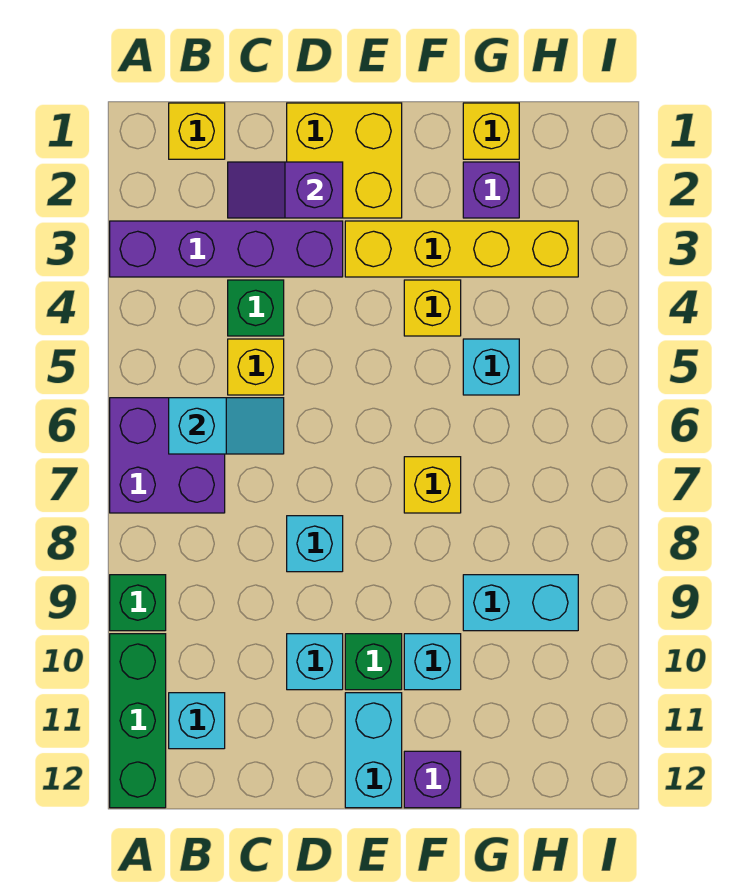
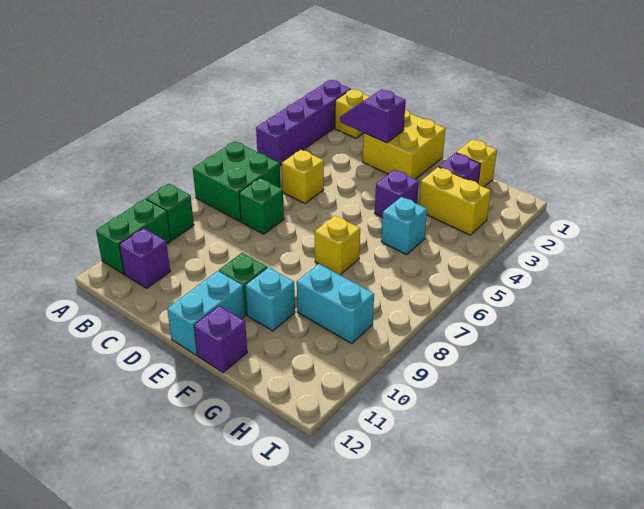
purple 1x4 brick [110,221,343,277] -> purple 1x4 brick turned to [256,80,351,165]
purple 2x2 brick [110,398,225,513] -> green 2x2 brick [193,141,280,221]
green 1x3 brick [110,634,166,808] -> green 1x2 brick [96,199,171,274]
cyan 1x2 slope [169,398,284,454] -> none
cyan 1x1 brick [169,693,225,749] -> purple 1x1 brick [119,228,170,288]
green 1x1 brick [228,280,284,336] -> green 1x1 brick moved to [239,178,284,234]
cyan 1x1 brick [287,516,343,572] -> none
cyan 1x1 brick [287,634,343,690] -> none
yellow 1x4 brick [345,221,578,277] -> yellow 1x2 brick [419,167,491,235]
yellow 1x1 brick [404,280,461,336] -> purple 1x1 brick [375,170,419,217]

